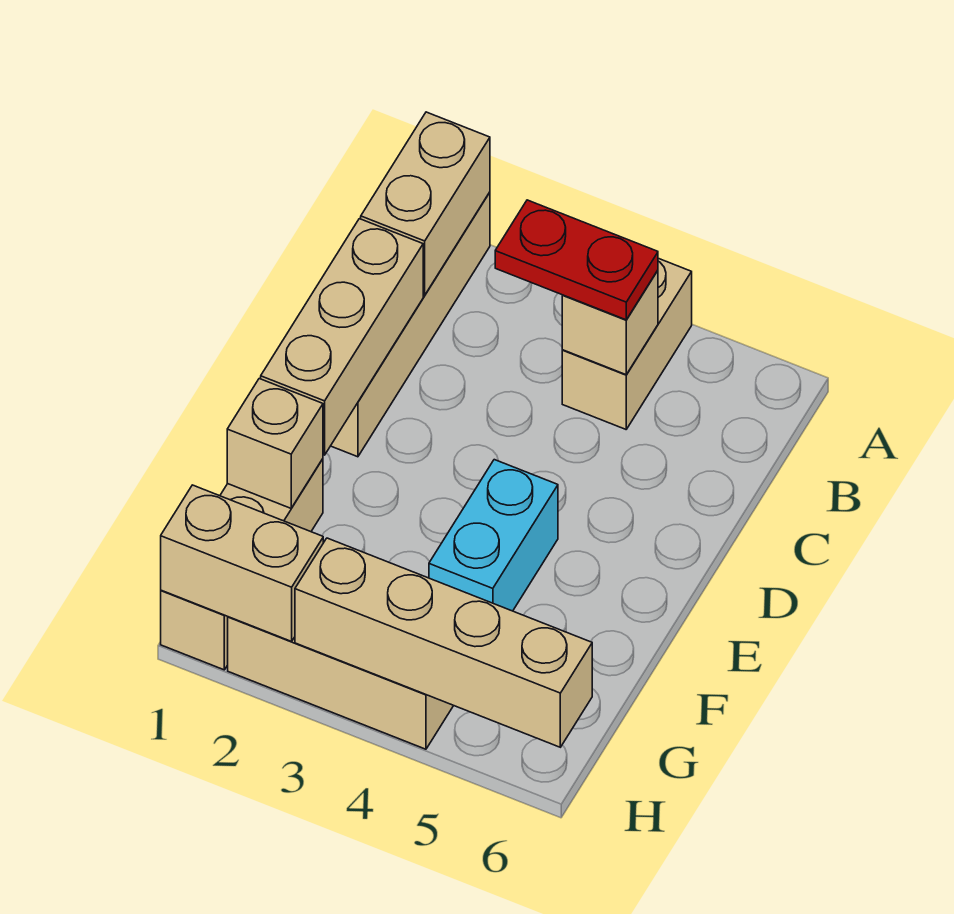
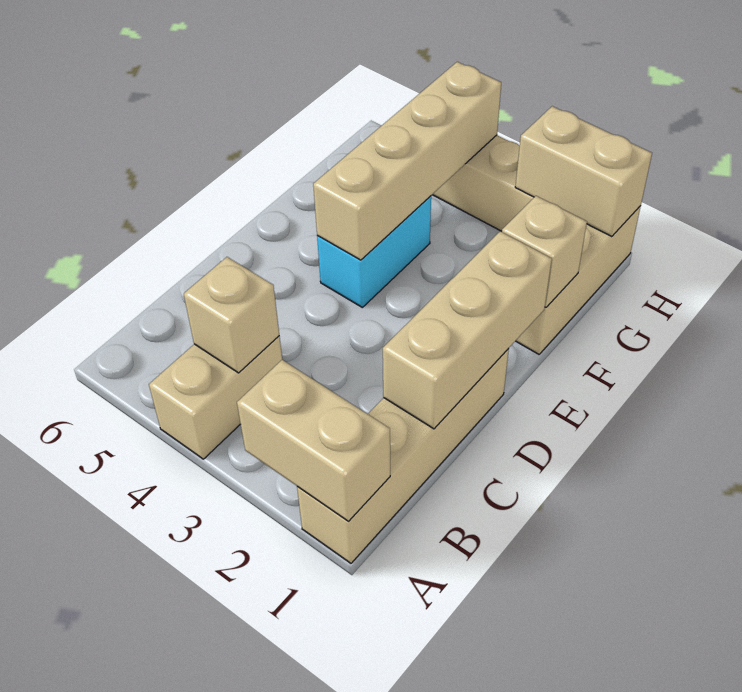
tan 1x2 brick [361,112,490,295] -> tan 1x2 brick turned to [237,360,390,522]
red 1x2 plate [495,200,658,320] -> none
tan 1x4 brick [295,538,592,747] -> tan 1x4 brick turned to [313,62,501,260]

